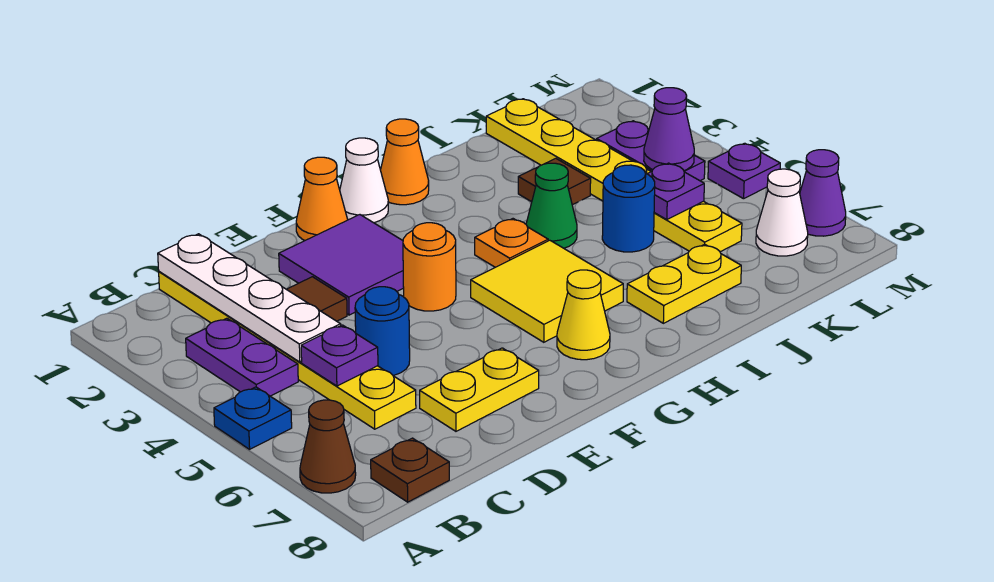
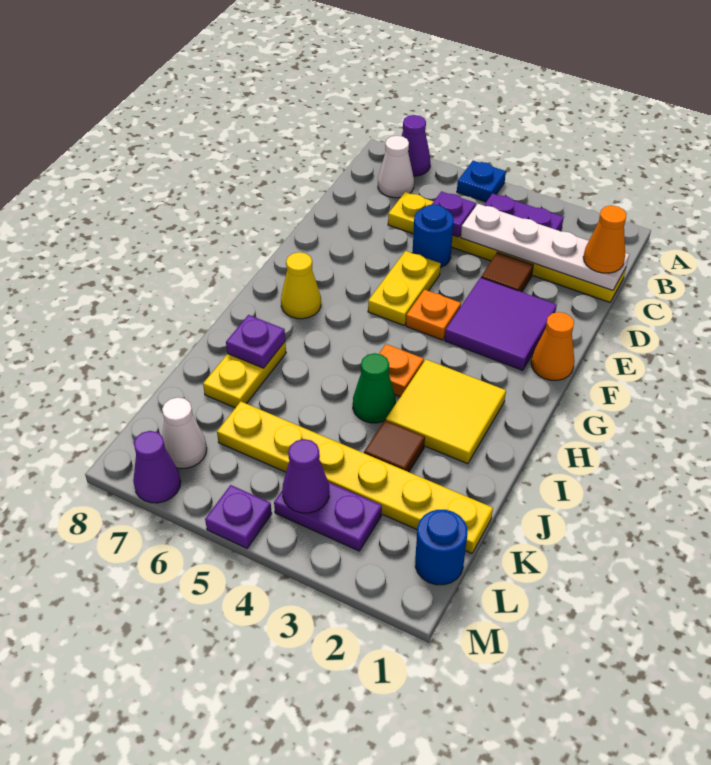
brown 1x1 cone [300,400,356,493] -> purple 1x1 cone [402,115,430,176]
brown 1x1 plate [371,438,449,502] -> none
yellow 1x2 plate [420,348,539,431] -> yellow 1x2 plate moved to [368,251,441,325]
orange 1x1 round brick [403,223,456,311] -> orange 1x1 plate [406,290,461,340]
white 1x1 cone [340,138,388,223] -> white 1x1 cone moved to [378,136,414,198]
yellow 2x2 tile [471,240,623,342] -> yellow 2x2 tile moved to [386,360,506,464]
orange 1x1 cone [381,119,429,205] -> orange 1x1 cone moved to [583,206,626,273]
blue 1x1 round brick [602,165,655,252] -> blue 1x1 round brick moved to [415,510,468,585]
purple 1x1 plate [648,163,704,220] -> purple 1x1 plate moved to [226,315,285,368]

